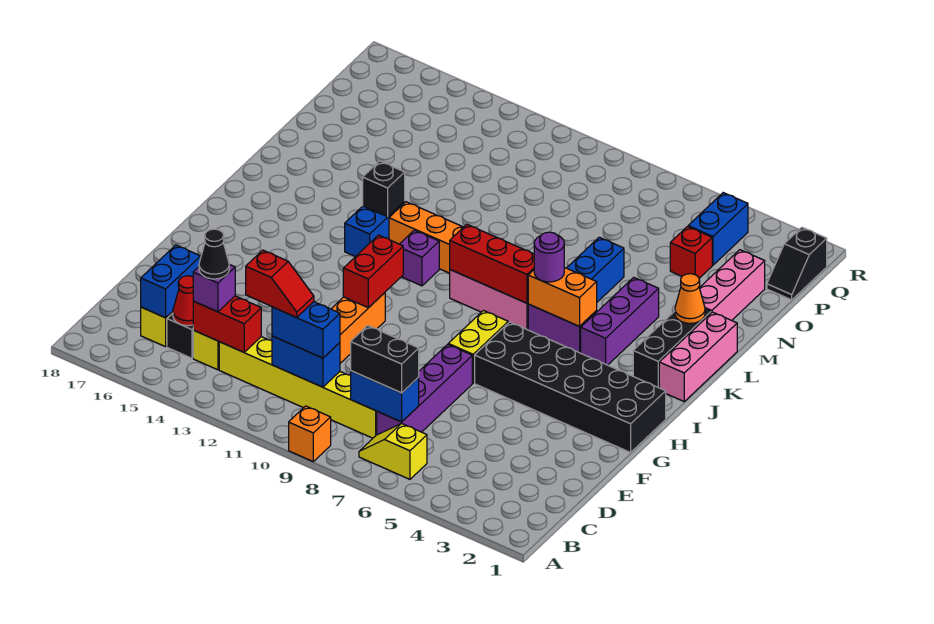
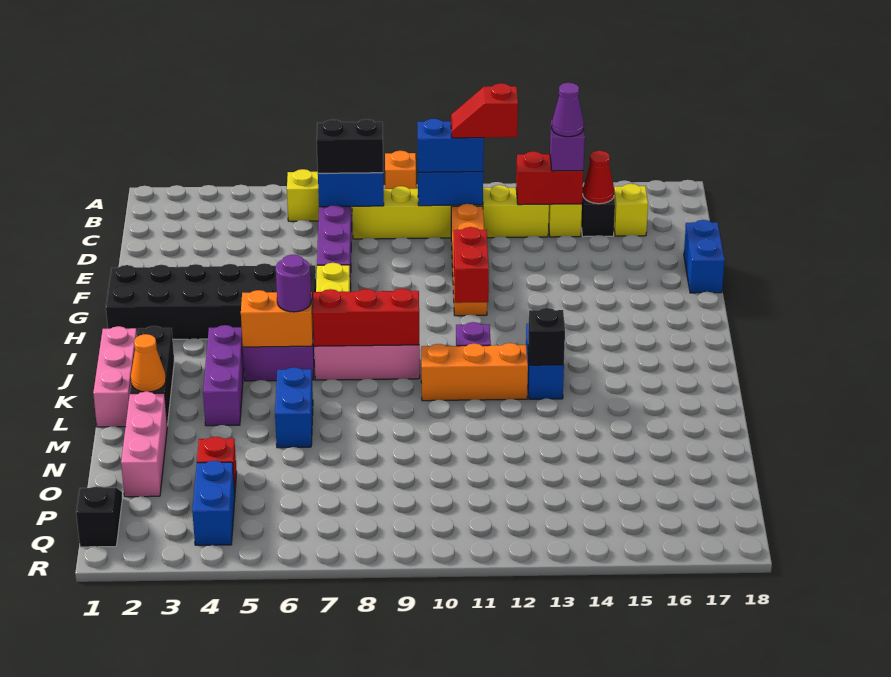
black 1x1 cone [199,229,229,279] -> purple 1x1 cone [552,83,584,137]
blue 1x2 brick [141,245,201,318] -> blue 1x2 brick moved to [684,220,725,293]

